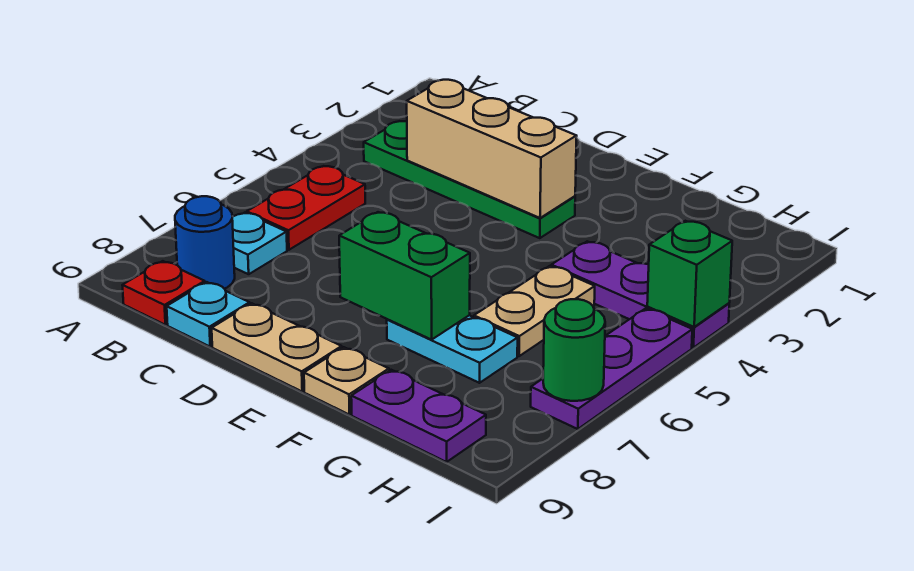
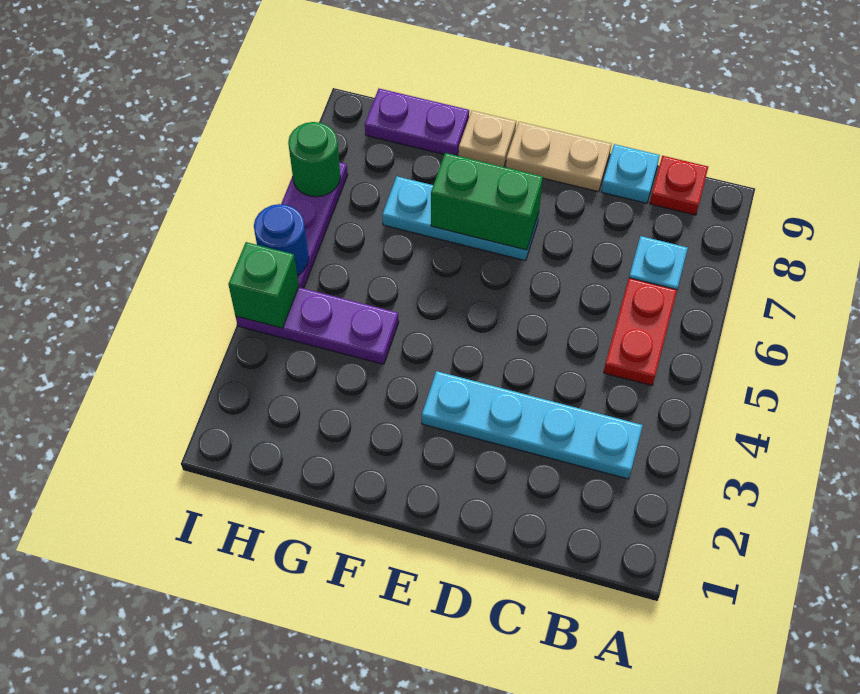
green 1x4 plate [364,121,575,238] -> cyan 1x4 plate [422,371,643,479]
blue 1x1 round brick [175,196,235,289] -> blue 1x1 round brick moved to [254,204,309,276]
tan 1x3 brick [407,80,577,218] -> none
cyan 1x2 plate [387,315,518,383] -> cyan 1x3 plate [382,176,539,261]
tan 1x2 plate [474,266,595,356] -> none

